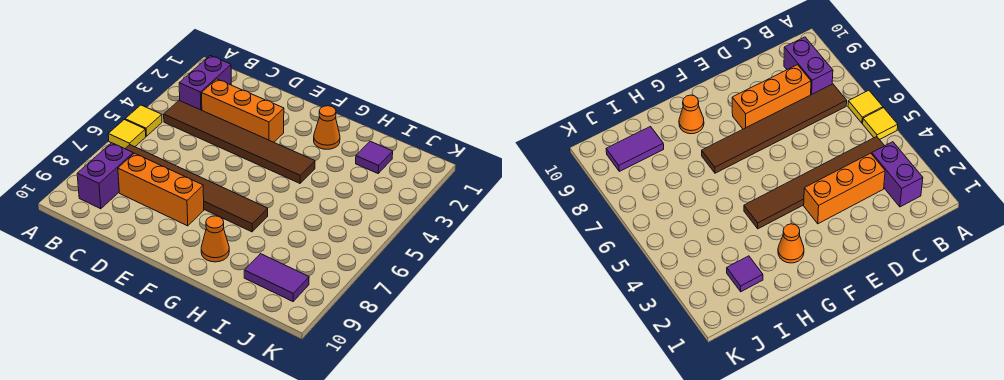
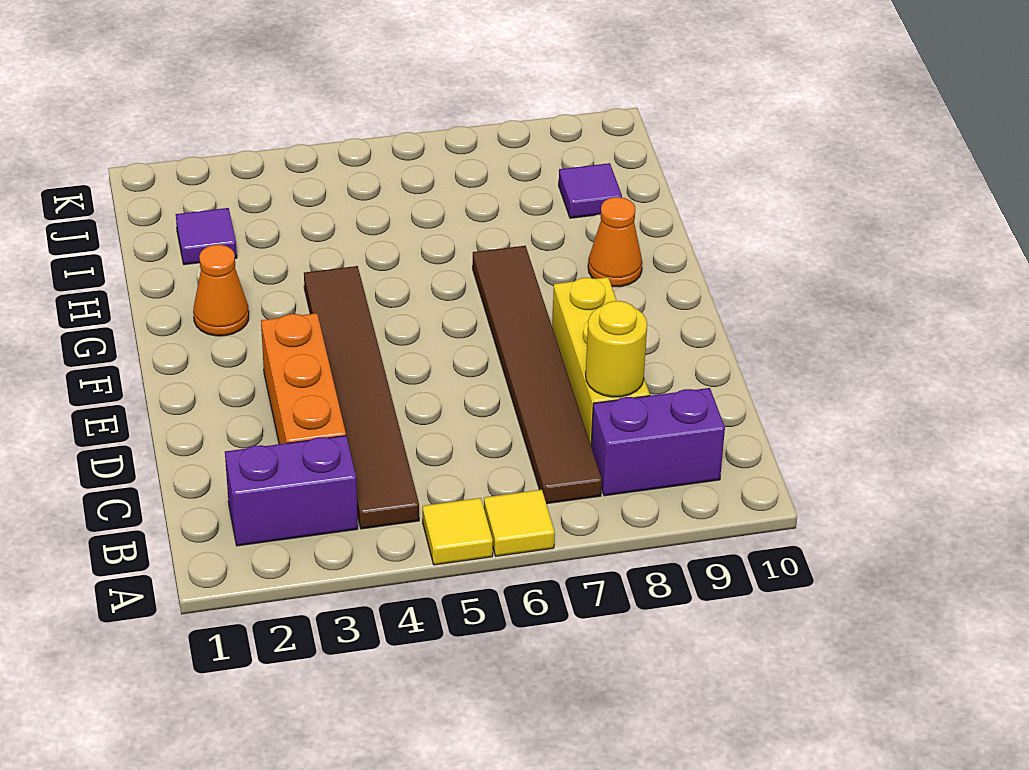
orange 1x3 brick [118,153,204,226] -> yellow 1x3 brick [552,277,650,444]
none -> yellow 1x1 round brick [586,301,647,397]
purple 1x2 tile [244,254,309,301] -> purple 1x1 tile [559,163,622,218]

